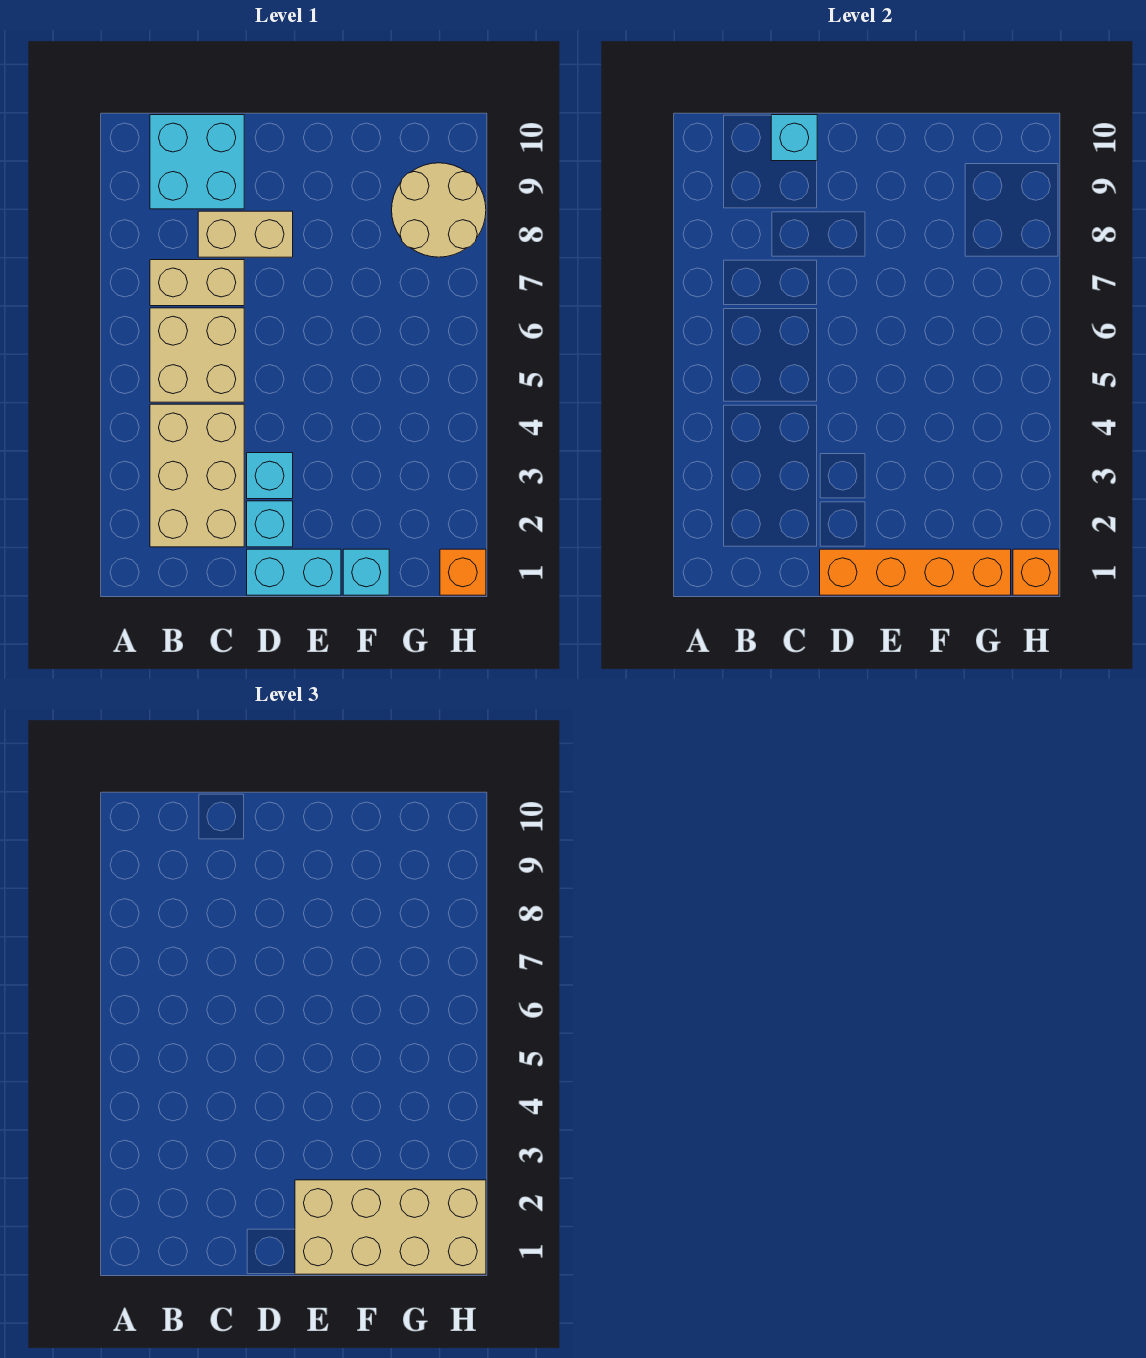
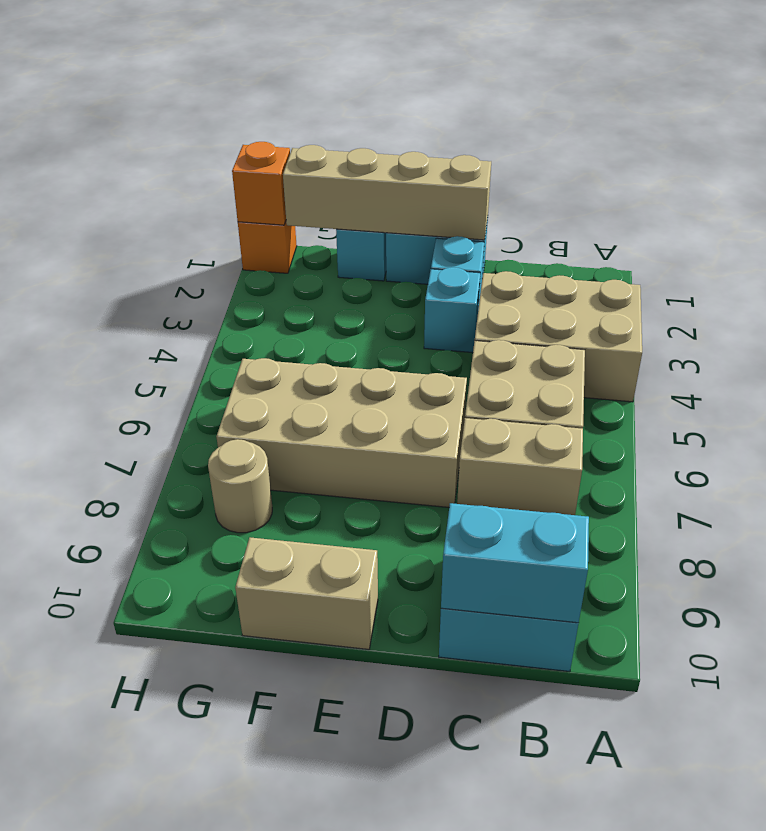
tan 2x3 brick [150,404,244,547] -> tan 2x3 brick turned to [475,271,642,402]
tan 1x2 brick [198,211,293,257] -> tan 1x2 brick moved to [235,537,378,649]
cyan 1x1 brick [771,115,817,161] -> cyan 1x2 brick [441,503,589,623]
orange 1x4 brick [820,549,1011,595] -> tan 1x4 brick [283,145,491,240]
tan 2x4 brick [295,1180,486,1274] -> tan 2x4 brick moved to [216,358,467,507]
tan 2x2 round brick [392,163,486,257] -> tan 1x1 round brick [208,439,272,533]

